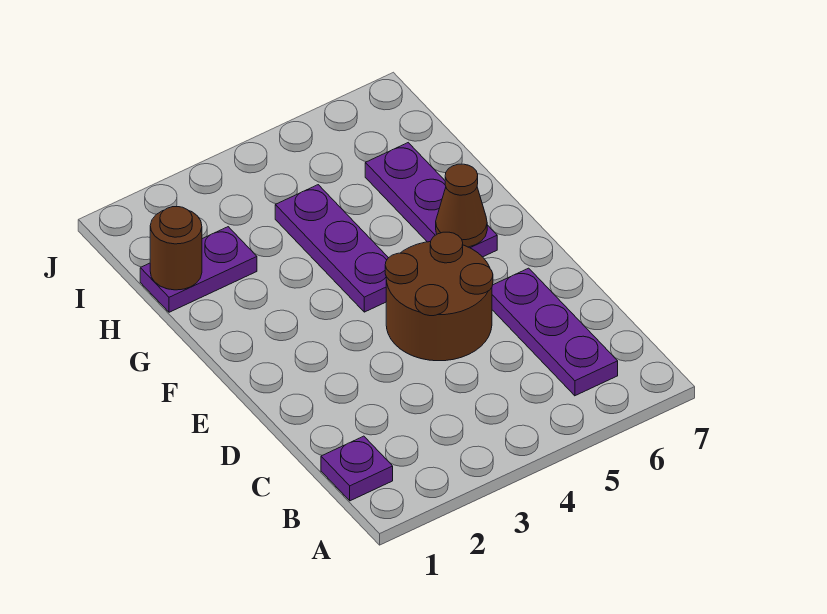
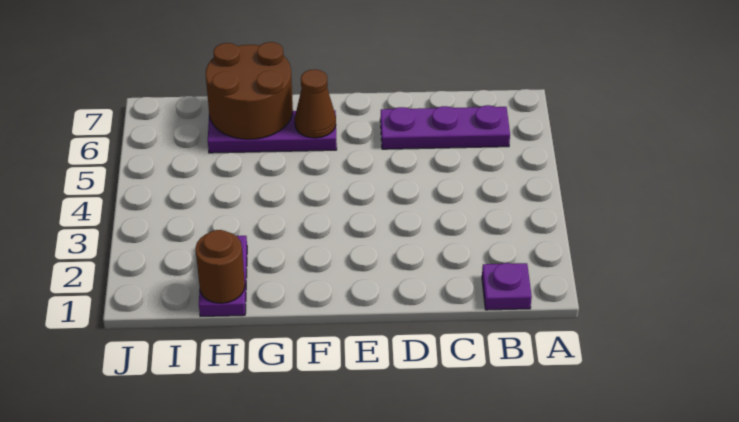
brown 2x2 round brick [385,232,493,361] -> brown 2x2 round brick moved to [206,42,293,139]
purple 1x3 plate [275,185,388,312] -> none

